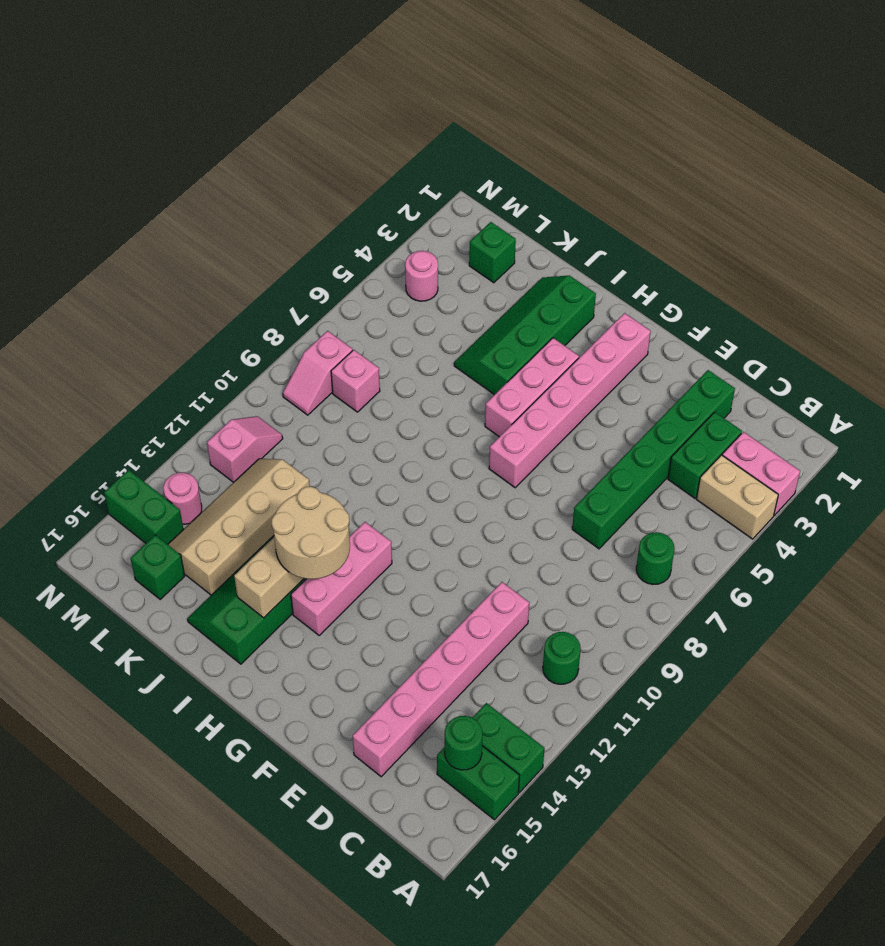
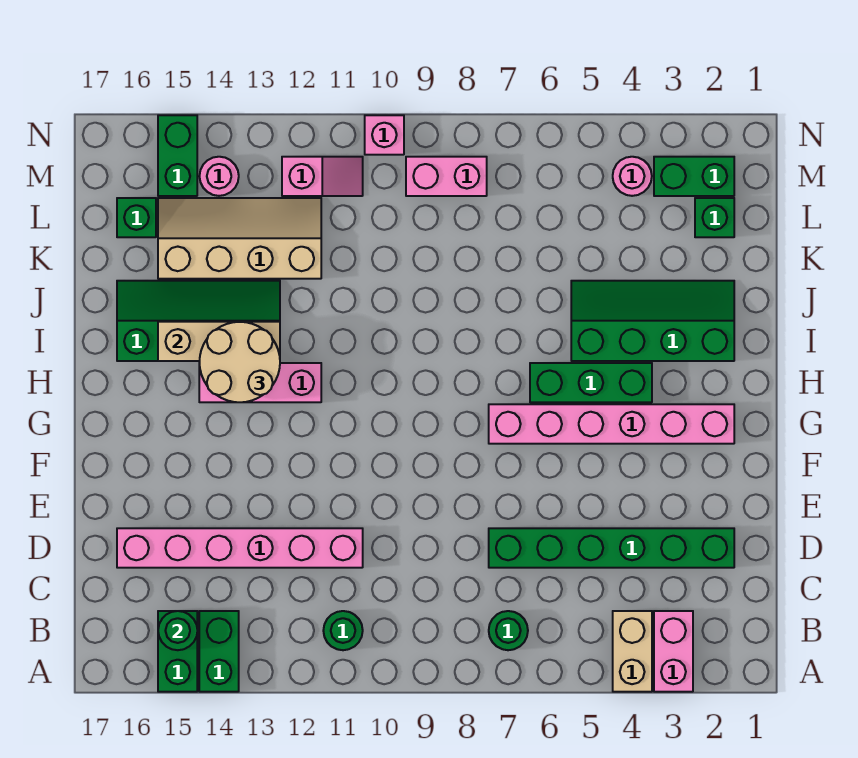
green 1x2 brick [668,412,742,498] -> green 1x2 brick moved to [654,157,734,196]
pink 1x3 brick [485,338,579,437] -> green 1x3 brick [530,363,652,402]
pink 1x1 brick [331,350,380,412] -> pink 1x1 brick moved to [365,115,404,155]
pink 1x2 slope [283,331,353,415] -> pink 1x2 brick [406,157,487,196]

